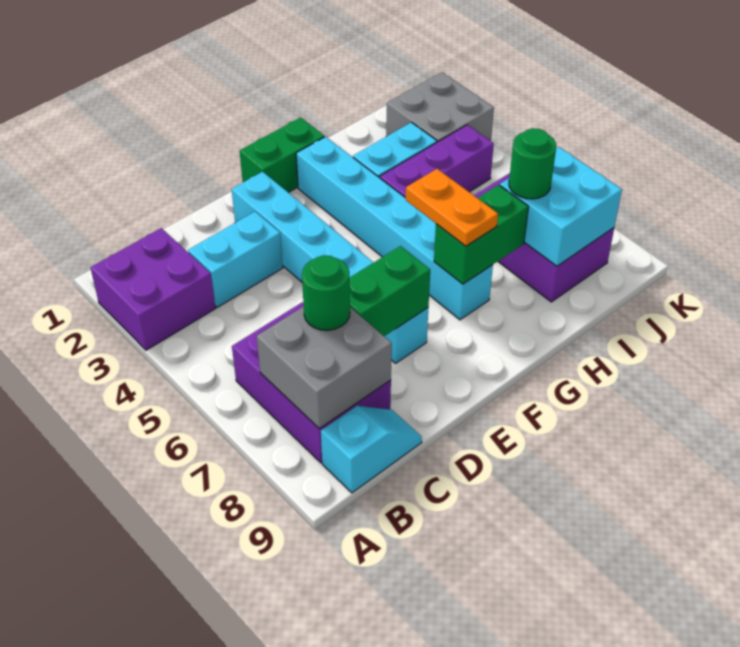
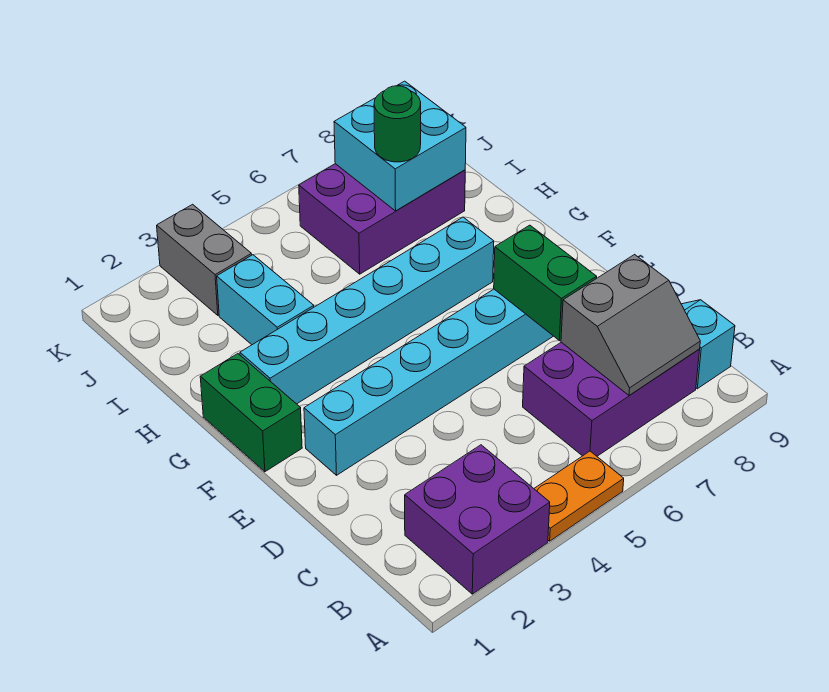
grey 2x2 brick [257,306,392,429] -> grey 2x2 slope [561,255,700,395]
cyan 1x2 brick [188,212,283,307] -> none
green 1x1 round brick [302,255,350,330] -> none
orange 1x2 plate [406,169,498,246] -> orange 1x2 plate moved to [534,451,624,541]
green 1x2 brick [434,185,528,284] -> none
purple 1x3 brick [380,125,494,198] -> none
grey 2x2 brick [386,72,494,142] -> grey 1x2 brick [157,204,252,315]

